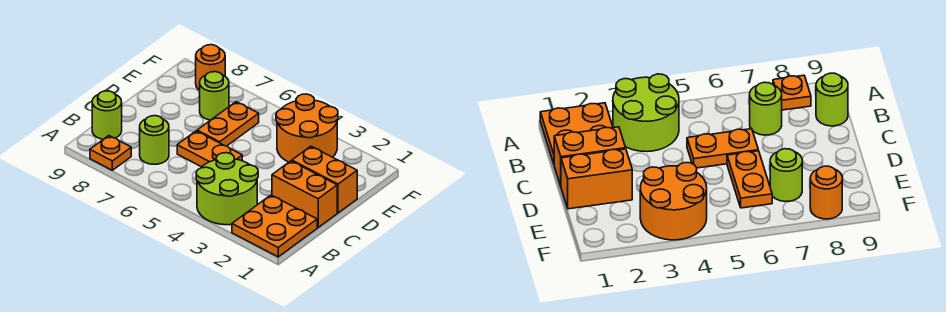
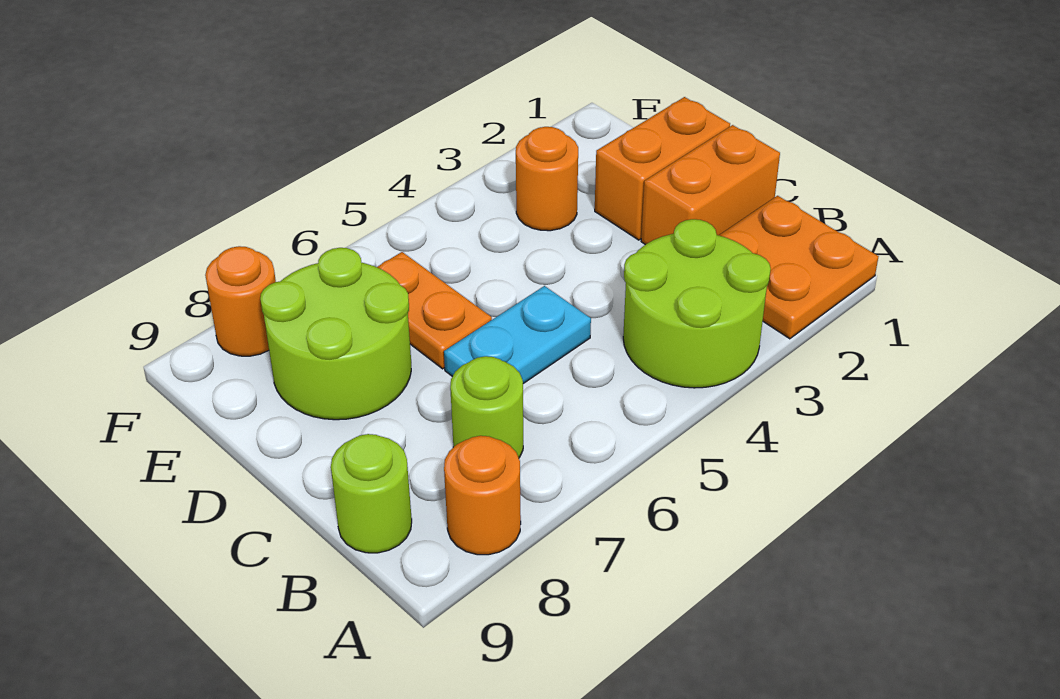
orange 1x1 plate [90,136,131,170] -> orange 1x1 round brick [444,436,521,555]
orange 1x2 plate [177,131,242,167] -> cyan 1x2 plate [444,286,591,384]
orange 2x2 round brick [276,94,338,162] -> orange 1x1 round brick [516,127,578,231]
lime 1x1 round brick [200,72,229,120] -> lime 2x2 round brick [260,248,411,420]

